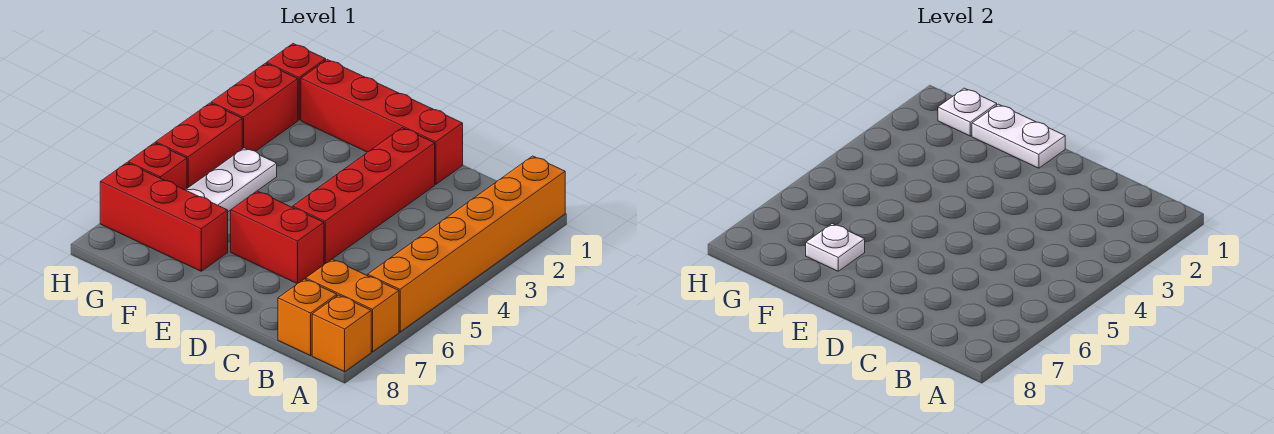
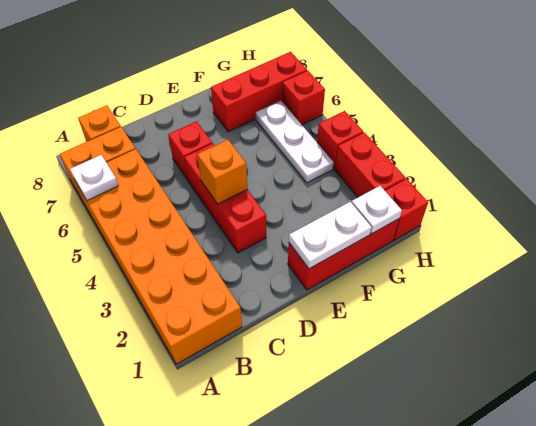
orange 1x6 brick [368,156,565,332] -> orange 2x6 brick [74,149,242,364]
orange 1x1 brick [312,295,371,372] -> orange 1x1 brick moved to [197,140,247,204]
red 1x4 brick [301,60,463,184] -> red 1x3 brick [288,219,399,290]
red 1x4 brick [293,128,435,264] -> red 1x3 brick [184,143,266,253]
red 1x2 brick [231,191,324,284] -> red 1x1 brick [168,121,212,180]
white 1x1 plate [806,224,865,271] -> white 1x1 plate moved to [70,155,118,201]
red 1x2 brick [156,103,242,188] -> red 1x1 brick [317,111,363,169]

